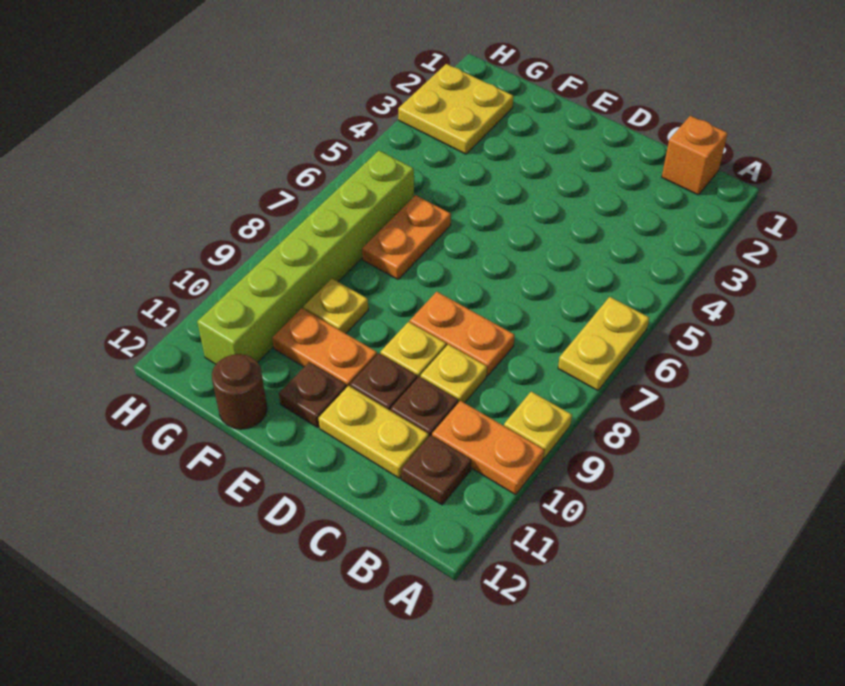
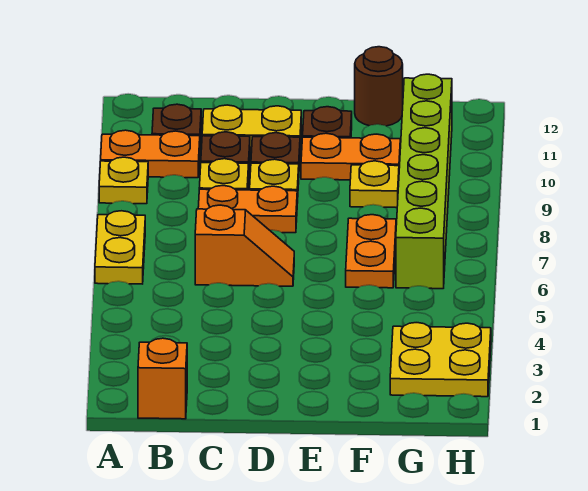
none -> orange 1x2 slope [195,205,294,286]

